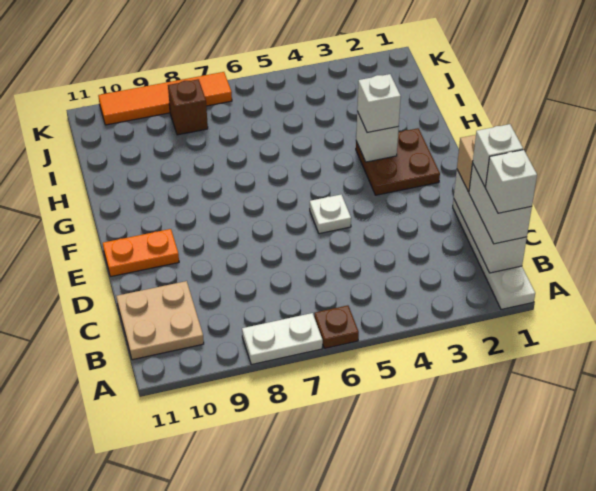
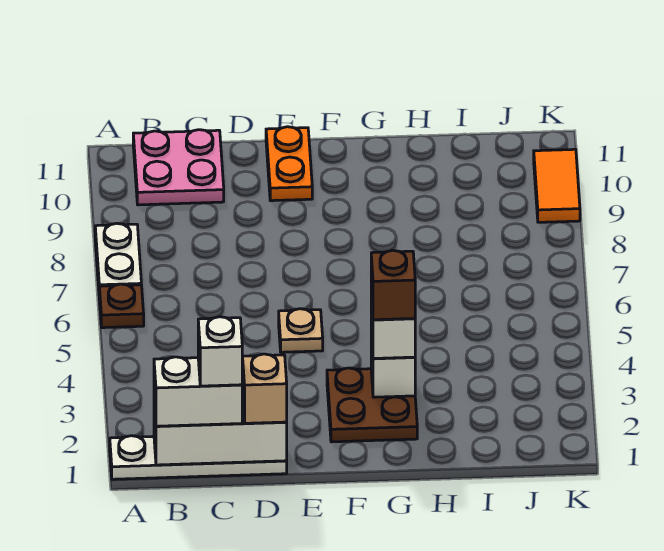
white 1x1 brick [485,150,537,213] -> none
tan 2x2 plate [116,281,204,360] -> pink 2x2 plate [133,130,224,205]
white 1x1 plate [310,195,351,234] -> tan 1x1 plate [279,309,323,352]
brown 1x1 brick [168,79,208,135] -> brown 1x1 brick moved to [371,250,415,320]
orange 1x4 tile [98,72,232,125] -> orange 1x2 tile [534,149,580,222]

